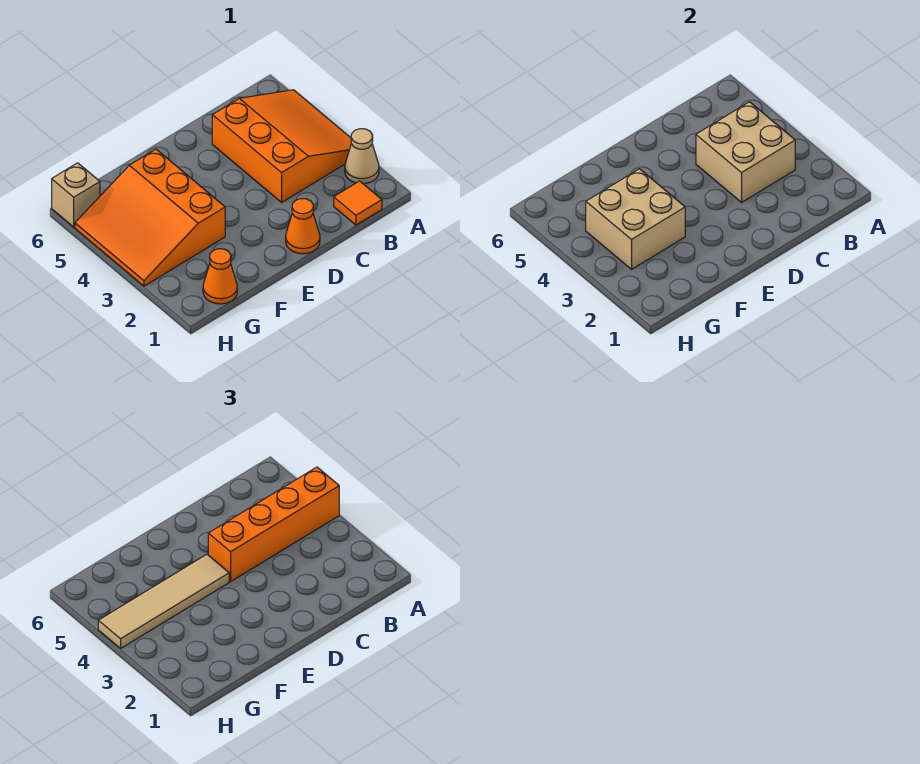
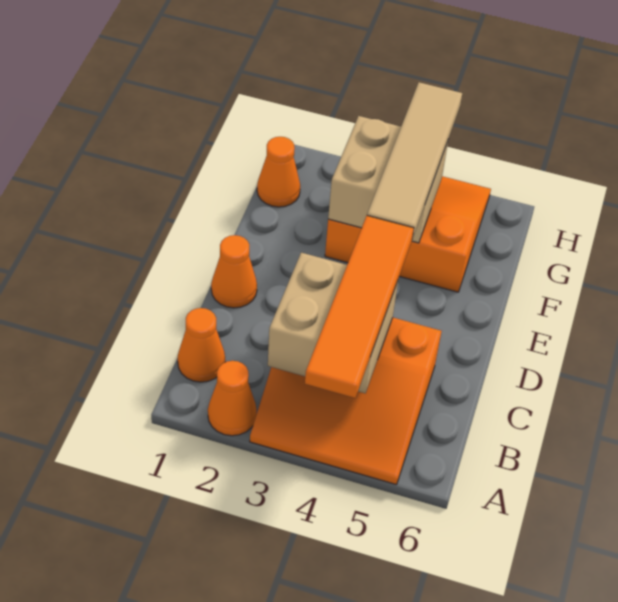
tan 1x1 cone [345,129,379,184] -> orange 1x1 cone [208,361,257,436]
orange 1x4 brick [208,467,339,581] -> orange 1x4 tile [305,216,414,398]
orange 1x1 tile [334,181,382,225] -> orange 1x1 cone [178,308,225,382]
tan 1x1 brick [52,163,100,227] -> none

